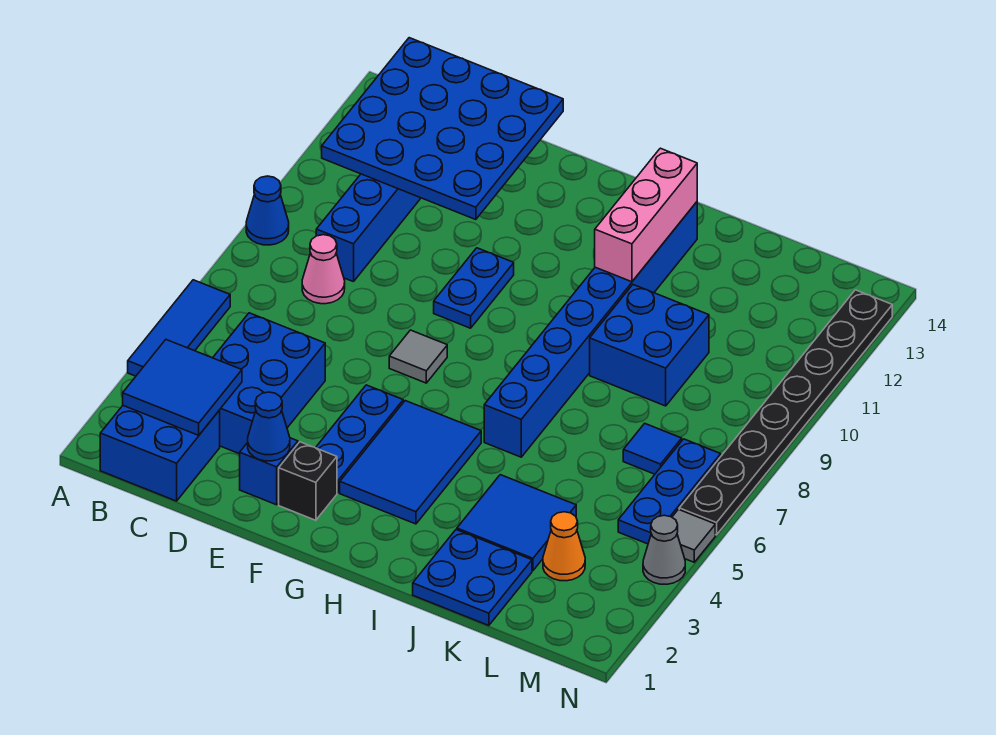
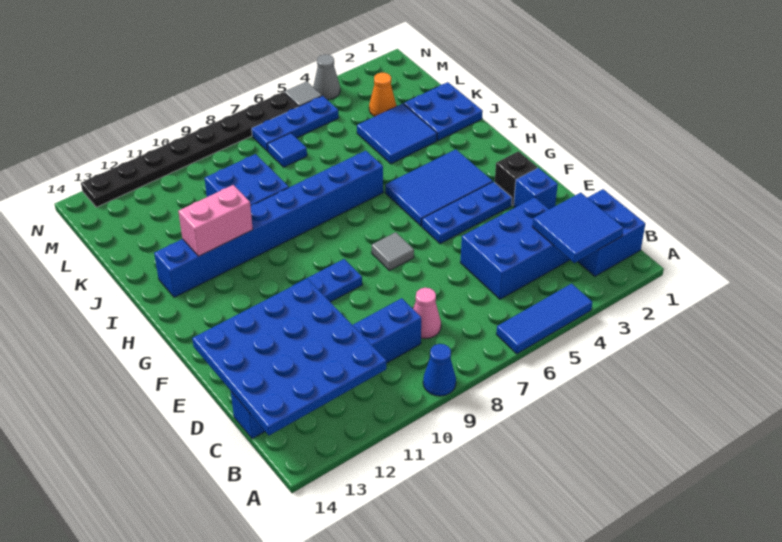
blue 1x1 cone [248,392,290,461] -> none
pink 1x3 brick [595,148,697,282] -> pink 1x2 brick [178,185,253,256]

